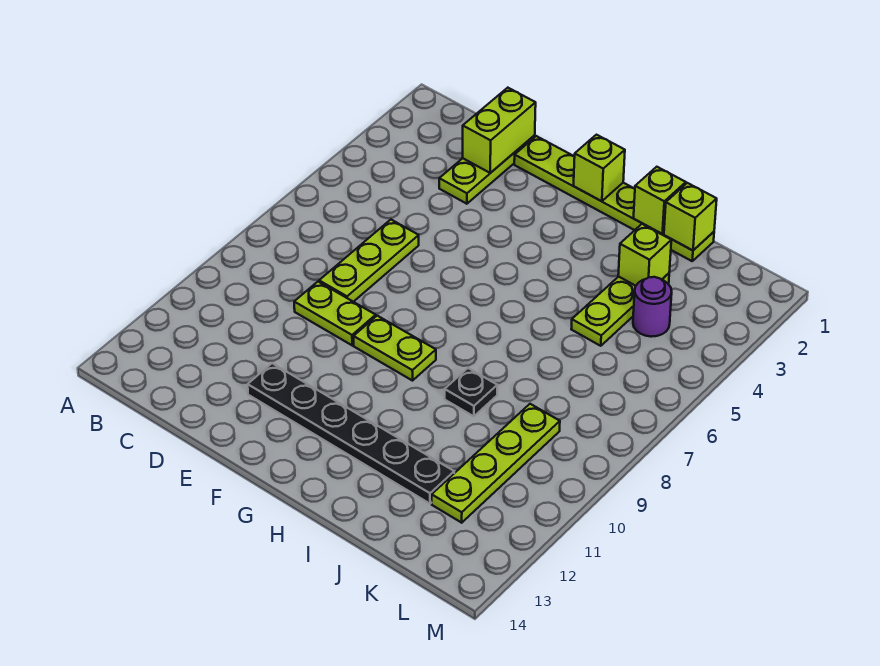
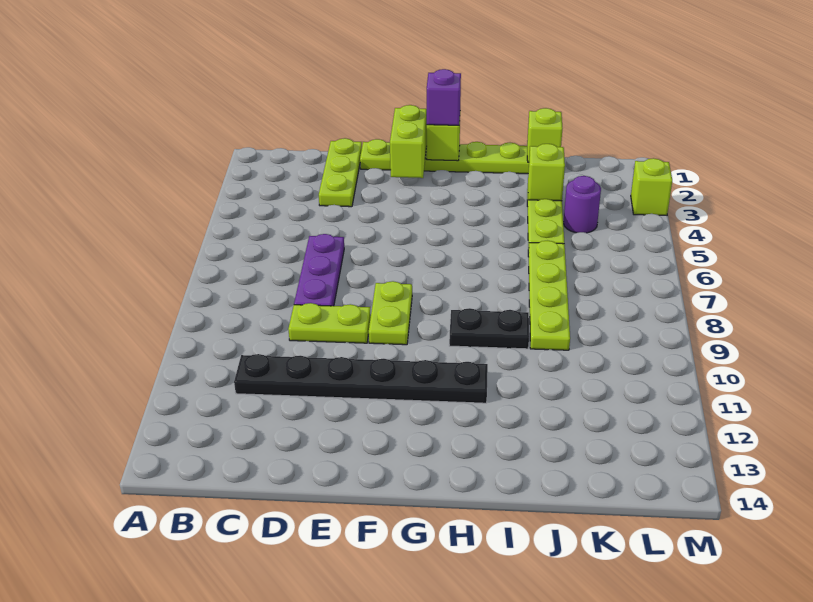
lime 1x2 brick [463,88,536,173] -> lime 1x2 brick moved to [390,105,427,178]
lime 1x3 plate [319,220,419,302] -> purple 1x3 plate [294,234,344,306]
black 1x6 plate [248,363,454,504] -> black 1x6 plate moved to [234,354,488,403]
lime 1x2 plate [354,316,436,381] -> lime 1x2 plate turned to [369,281,412,345]
none -> purple 1x1 brick [427,69,461,125]
lime 1x1 brick [634,167,686,234] -> lime 1x1 brick moved to [631,158,672,215]
black 1x1 plate [445,368,497,416] -> black 1x2 plate [449,308,529,349]
lime 1x4 plate [432,404,560,523] -> lime 1x4 plate moved to [528,241,570,350]

